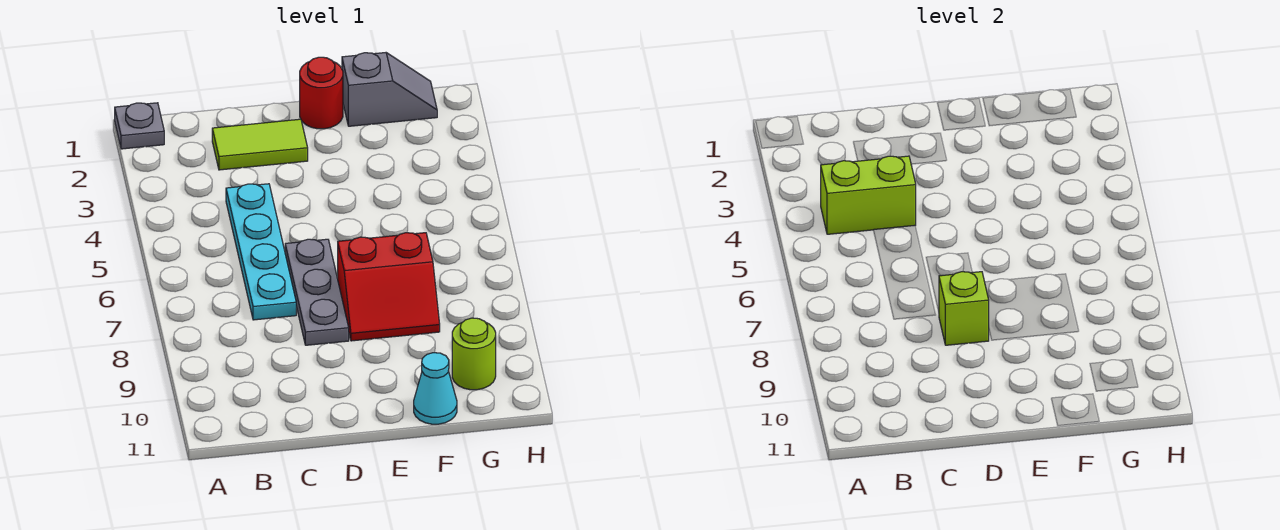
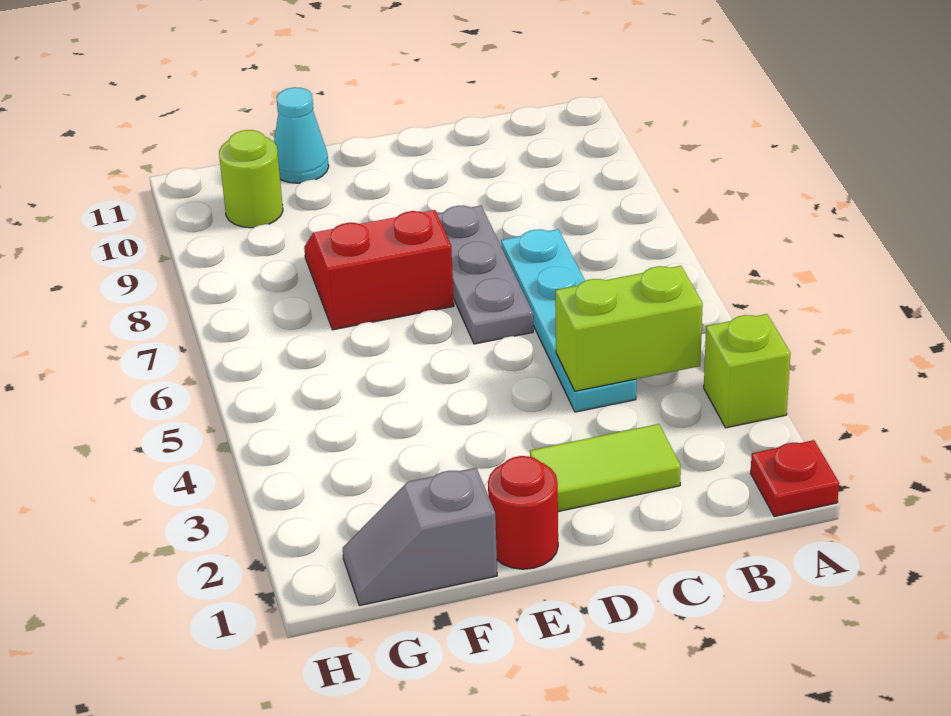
grey 1x1 plate [115,103,164,149] -> red 1x1 plate [750,440,839,517]
lime 1x1 brick [939,272,989,345] -> lime 1x1 brick moved to [704,314,791,428]

